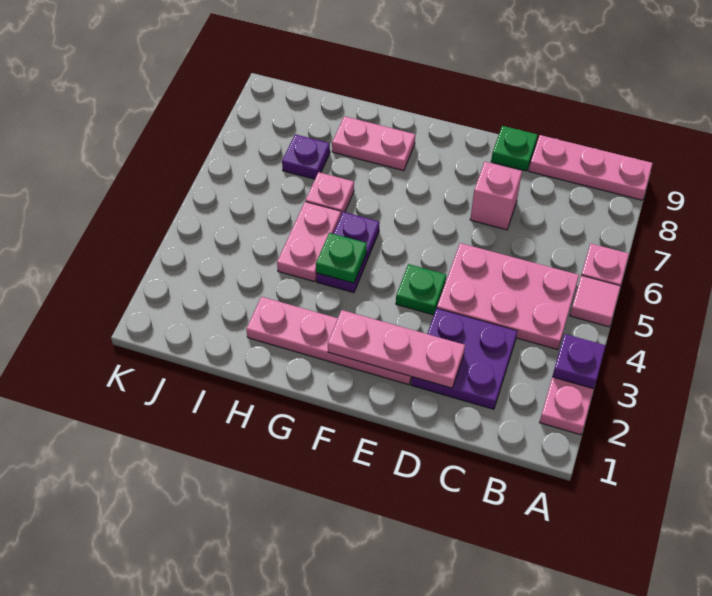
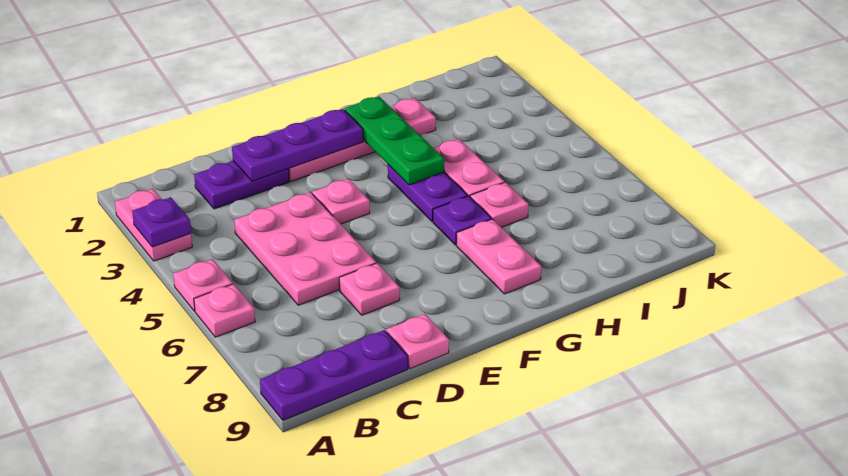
pink 1x1 tile [570,275,621,327] -> pink 1x1 plate [173,259,233,311]
pink 1x3 plate [529,135,653,200] -> purple 1x3 plate [260,330,408,420]
pink 2x3 plate [437,243,579,350] -> pink 2x3 plate turned to [234,192,376,305]
purple 2x2 plate [411,308,517,409] -> purple 1x2 plate [194,161,289,209]
pink 1x3 plate [328,310,465,388] -> purple 1x3 plate [232,109,363,181]
pink 1x1 brick [470,162,522,230] -> pink 1x1 plate [339,263,400,315]
green 1x1 plate [491,126,537,171] -> pink 1x1 plate [386,314,449,369]
green 1x1 plate [396,264,446,315] -> pink 1x1 plate [312,179,370,224]
green 1x1 plate [316,233,367,283] -> green 1x3 plate [345,97,444,185]
pink 1x2 plate [332,116,415,171] -> pink 1x2 plate turned to [456,219,541,294]
purple 1x1 plate [282,134,330,179] -> purple 1x1 plate moved to [433,196,491,245]

